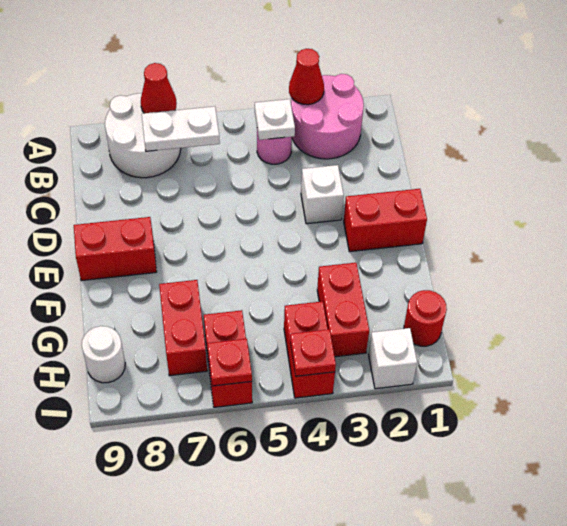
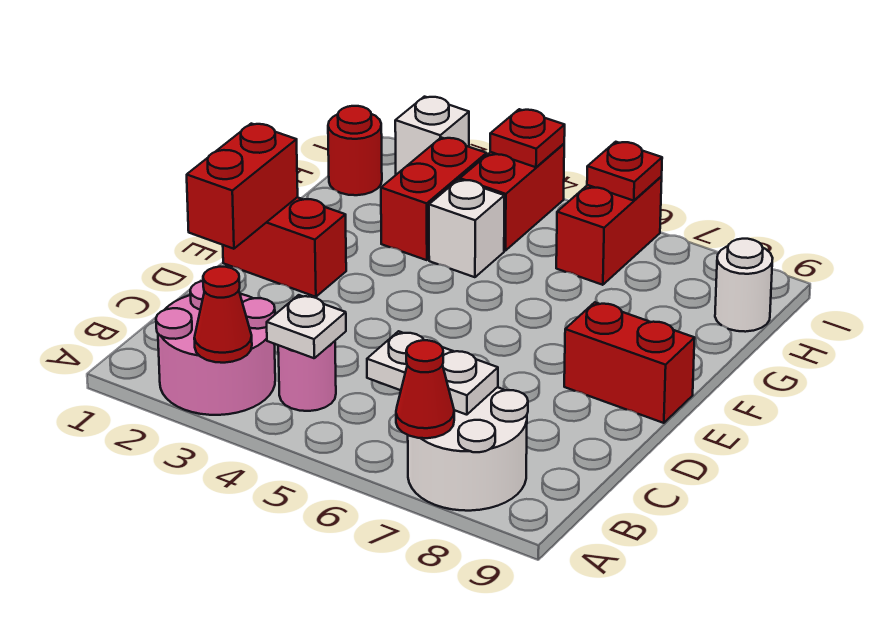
white 1x1 brick [301,165,344,224] -> white 1x1 brick moved to [429,180,504,277]
red 1x2 brick [159,280,207,376] -> red 1x2 brick moved to [187,124,298,249]

